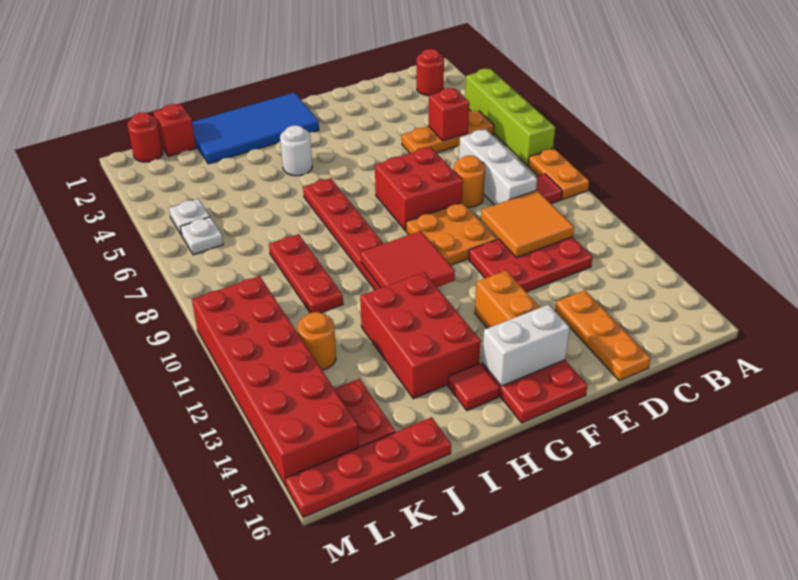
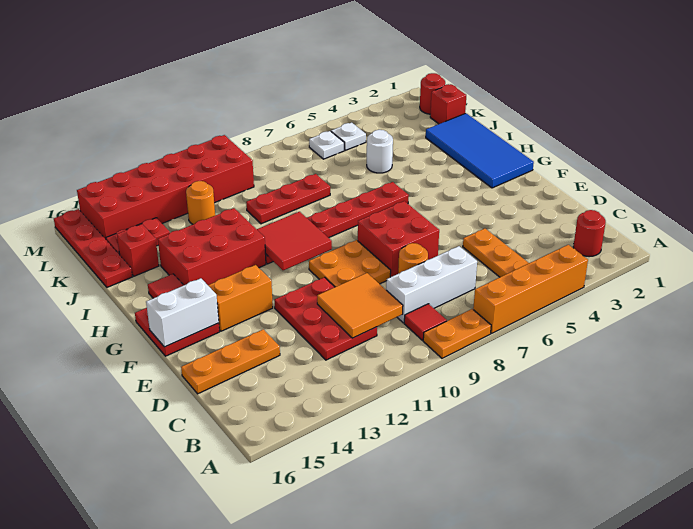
lime 1x4 brick [465,69,555,166] -> orange 1x4 brick [473,245,588,333]
red 1x1 brick [428,88,469,141] -> red 1x1 brick moved to [117,224,159,276]
white 1x2 brick [482,304,570,386] -> white 1x2 brick turned to [146,278,219,347]
white 1x1 round brick [280,125,312,176] -> white 1x1 round brick moved to [367,130,393,173]

